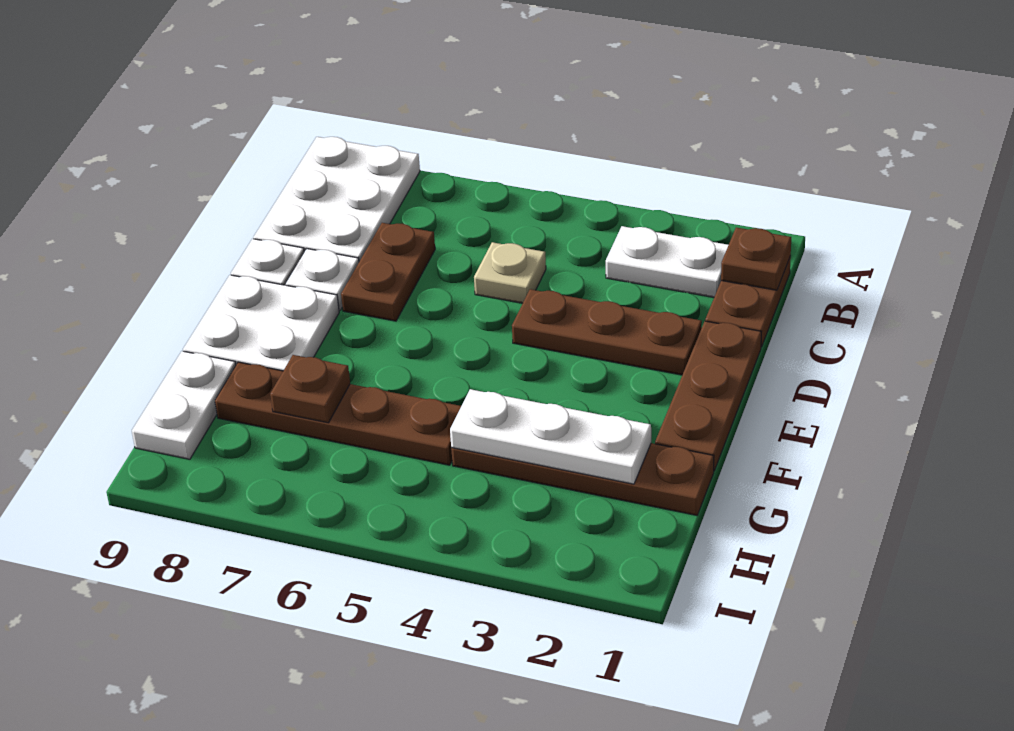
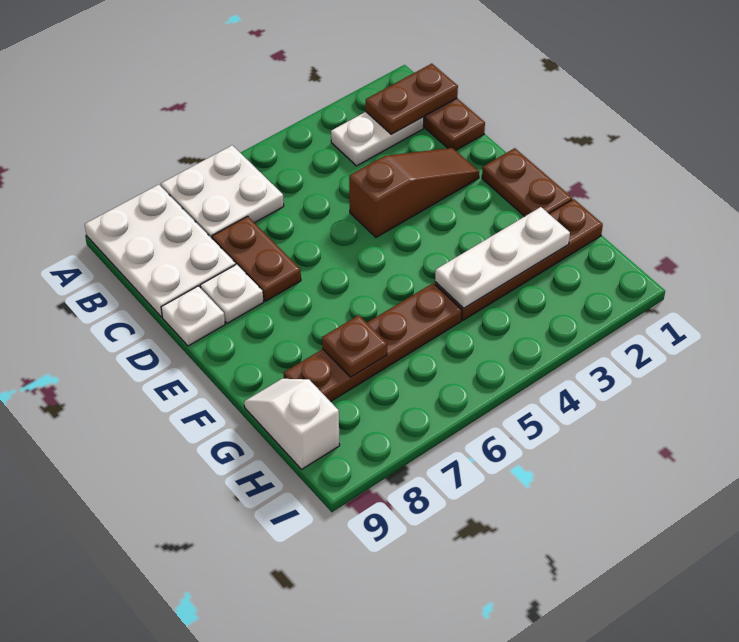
brown 1x1 plate [721,228,791,290] -> brown 1x2 plate [366,64,458,134]
tan 1x1 plate [474,242,546,303] -> none
brown 1x3 plate [655,321,761,471] -> brown 1x2 plate [482,148,572,216]
brown 1x3 plate [512,289,702,375] -> brown 1x3 slope [349,148,479,237]
white 2x2 plate [183,275,339,371] -> white 2x2 plate moved to [161,145,284,238]
white 1x2 plate [132,351,236,459] -> white 1x2 slope [244,379,340,469]

